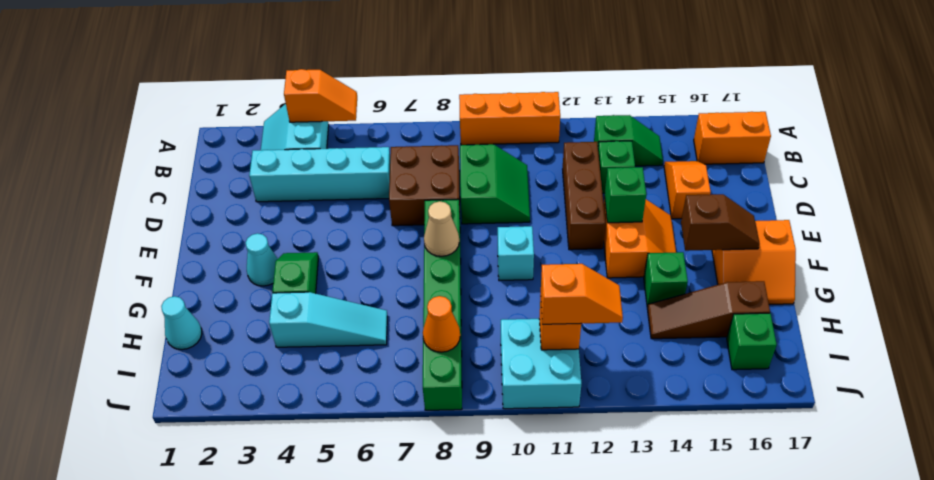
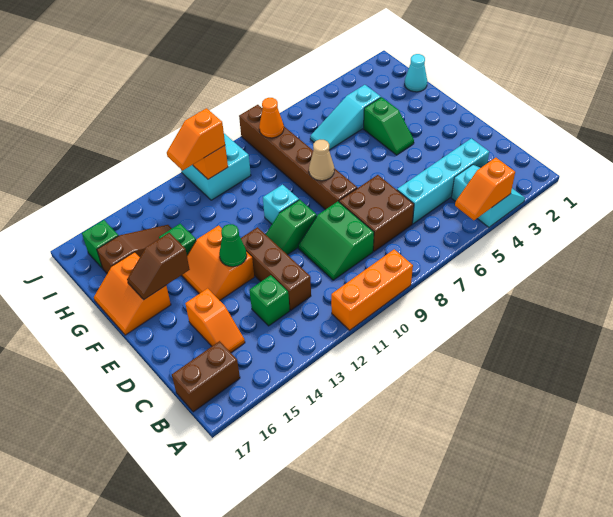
green 1x2 slope [594,115,663,166] -> green 1x2 slope moved to [266,200,317,255]
orange 1x2 brick [694,112,771,164] -> brown 1x2 brick [172,341,240,412]
green 1x6 brick [423,199,462,410] -> brown 1x6 brick [239,105,357,210]
green 1x1 brick [604,167,646,223] -> green 1x1 cone [219,224,247,267]
cyan 1x1 cone [246,233,278,286] -> none
orange 2x2 slope [712,220,796,304] -> orange 2x2 slope turned to [94,252,171,335]

